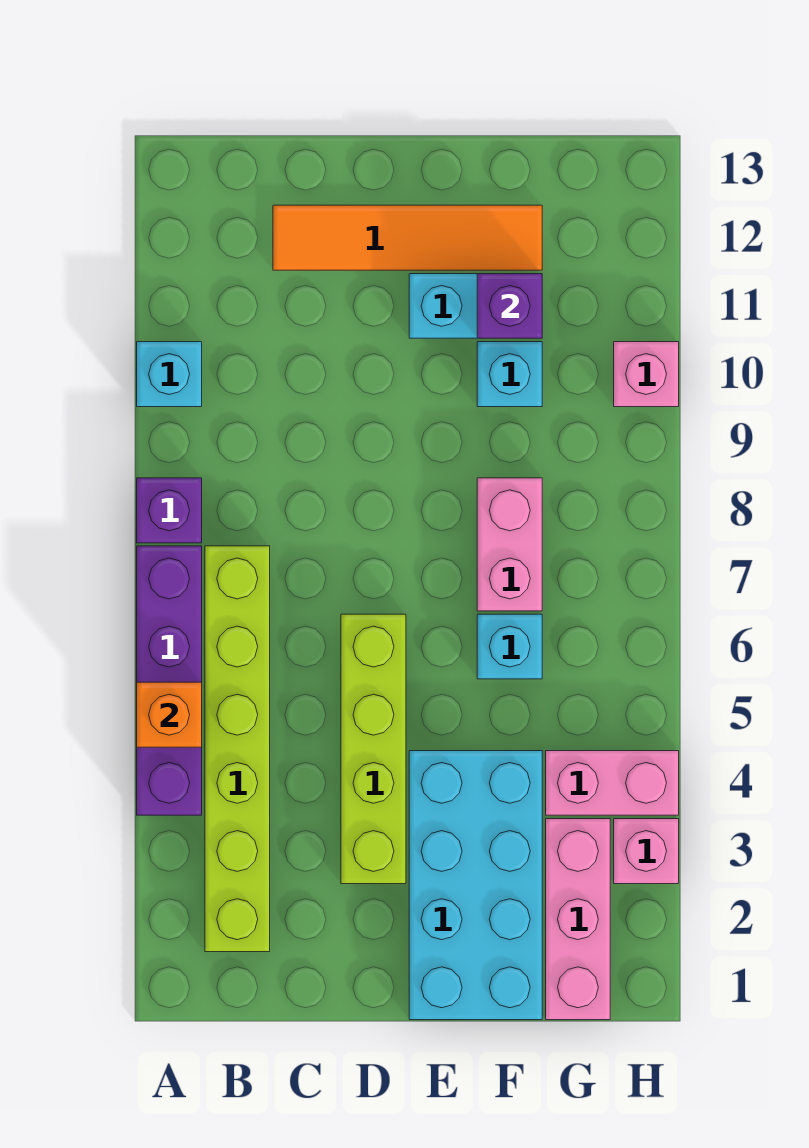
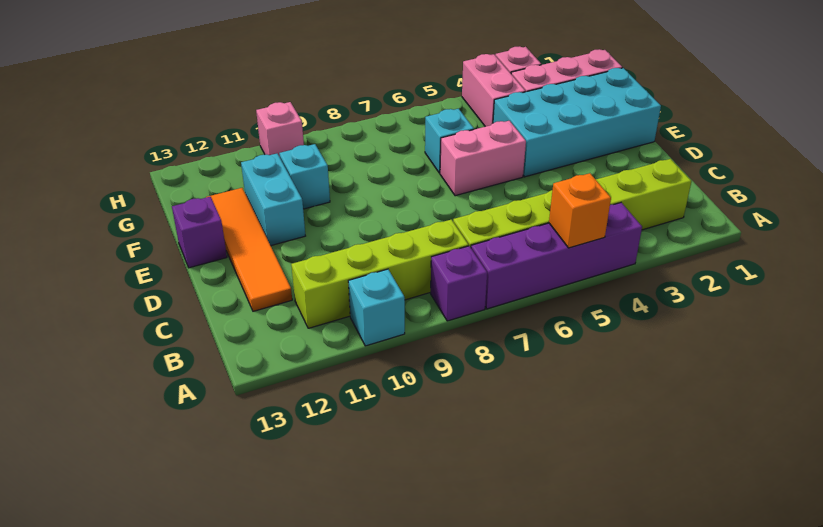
lime 1x4 brick [341,614,406,884] -> lime 1x4 brick moved to [291,220,468,328]
pink 1x2 brick [477,478,542,611] -> pink 1x2 brick moved to [440,121,526,196]
purple 1x1 brick [477,274,542,338] -> purple 1x1 brick moved to [172,197,227,268]

